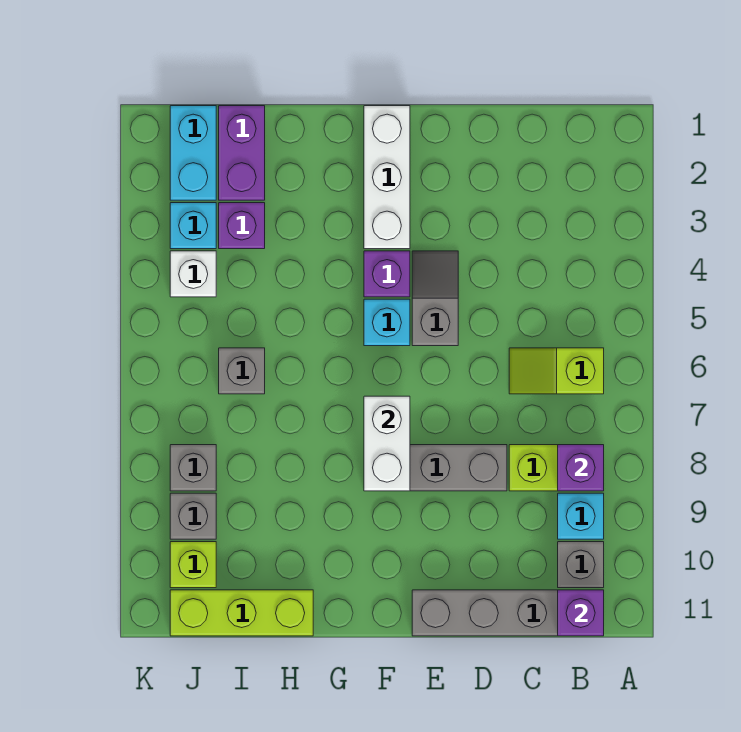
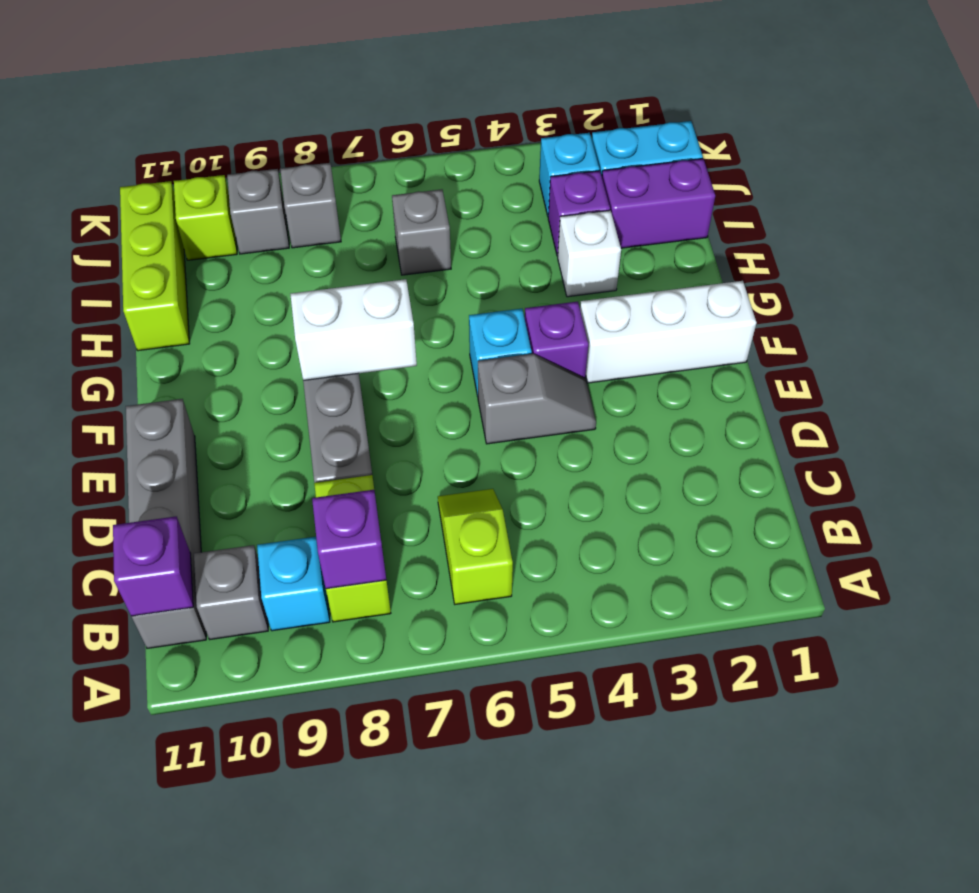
white 1x1 brick [170,251,216,297] -> white 1x1 brick moved to [558,210,621,297]

